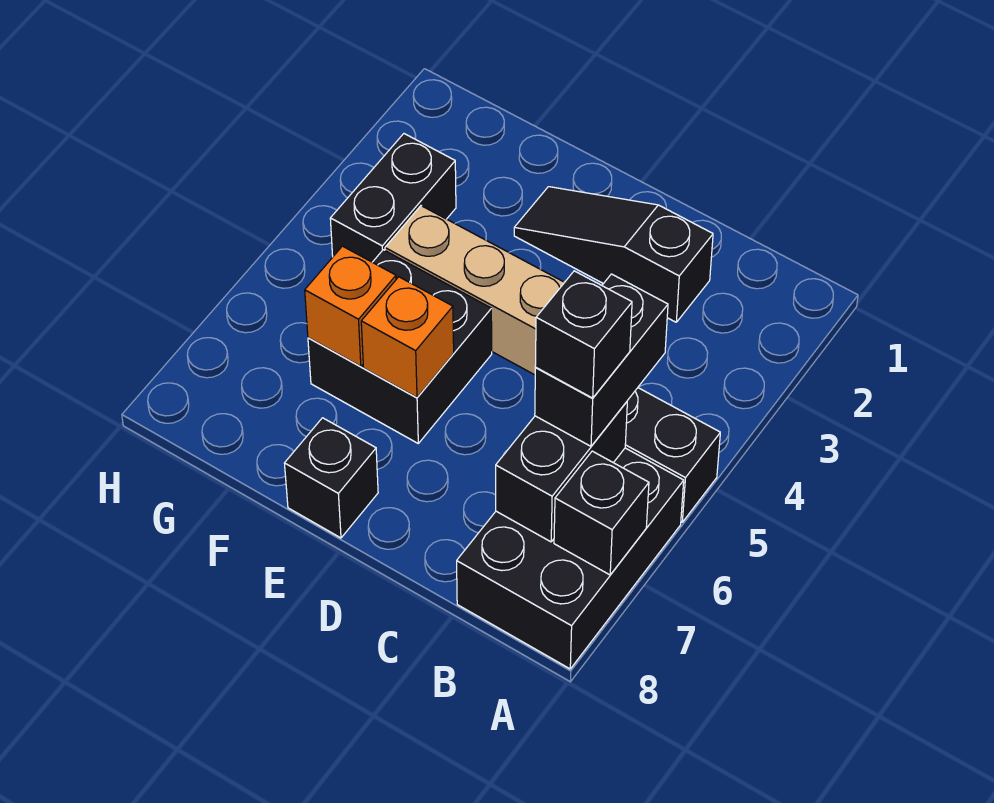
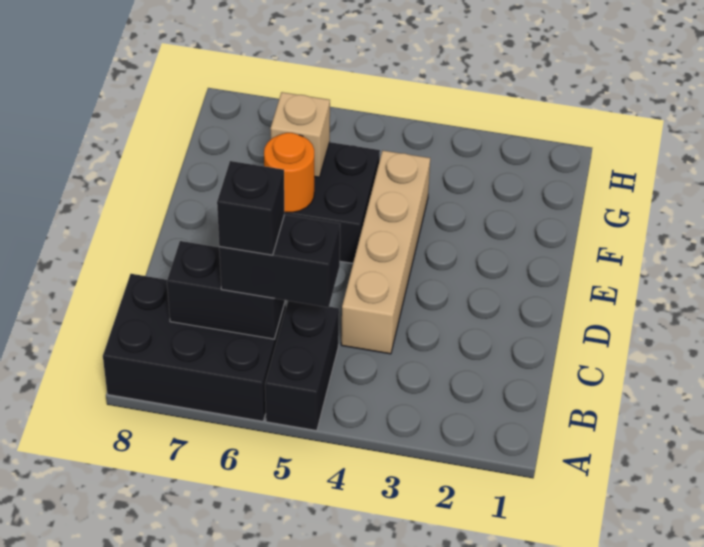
black 1x1 brick [554,451,649,575] -> none
black 1x3 slope [514,187,713,322] -> none
orange 1x1 brick [361,277,454,398] -> orange 1x1 round brick [264,133,314,212]
black 1x1 brick [284,418,378,538] -> none
orange 1x1 brick [305,246,396,366] -> tan 1x1 brick [270,92,330,177]
black 1x2 brick [330,134,456,262] -> none

